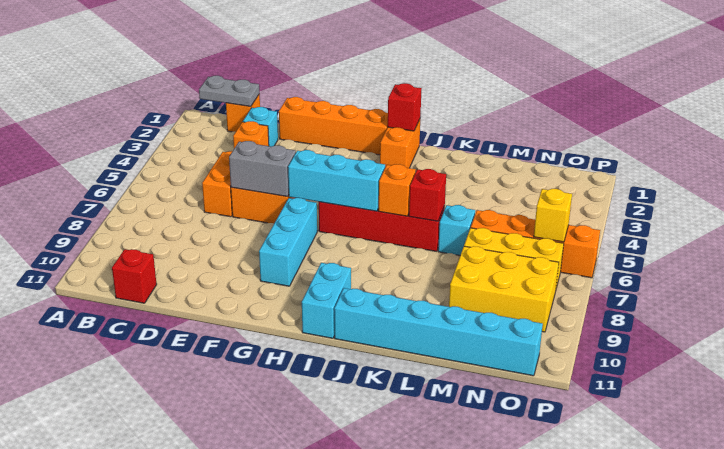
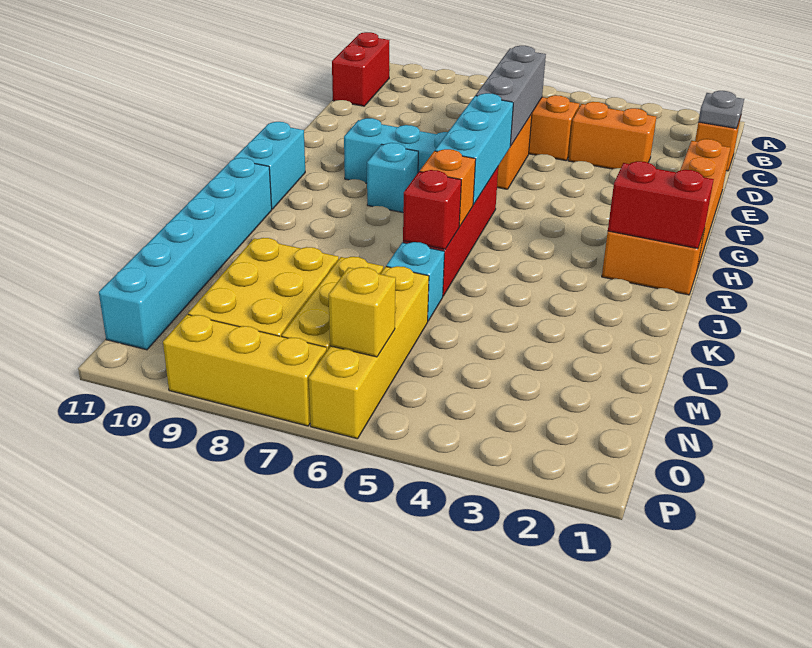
grey 1x2 plate [199,76,259,107] -> grey 1x1 plate [698,91,744,129]
red 1x1 brick [112,249,157,303] -> red 1x2 brick [332,32,389,106]
cyan 1x1 brick [243,107,278,147] -> cyan 1x1 brick moved to [367,143,418,213]
orange 1x1 brick [233,121,269,148] -> orange 1x2 brick [568,102,656,169]
grey 1x2 brick [229,141,296,197] -> grey 1x3 brick [476,46,546,146]
red 1x1 brick [388,83,422,131] -> red 1x2 brick [608,161,714,249]
cyan 1x2 brick [302,263,351,338] -> cyan 1x2 brick turned to [234,122,305,209]
orange 1x4 brick [471,210,600,278] -> yellow 1x4 brick [309,266,429,439]
none -> yellow 1x3 brick [163,314,327,426]

